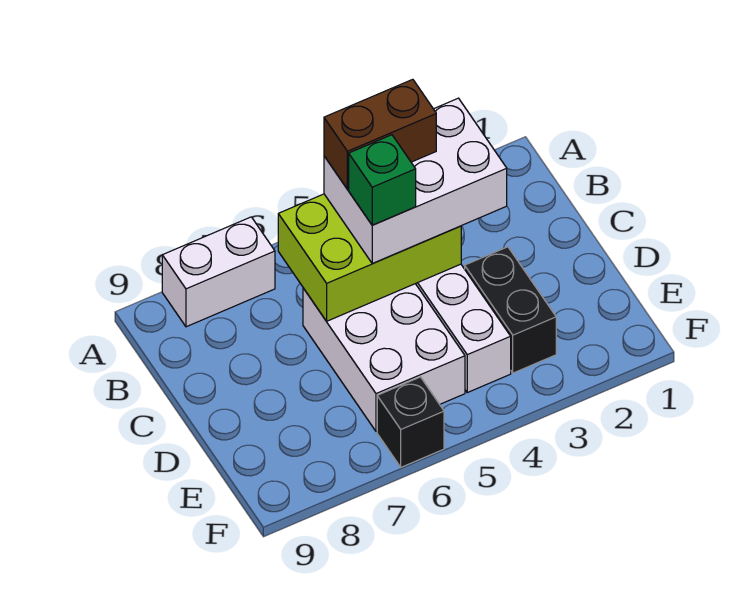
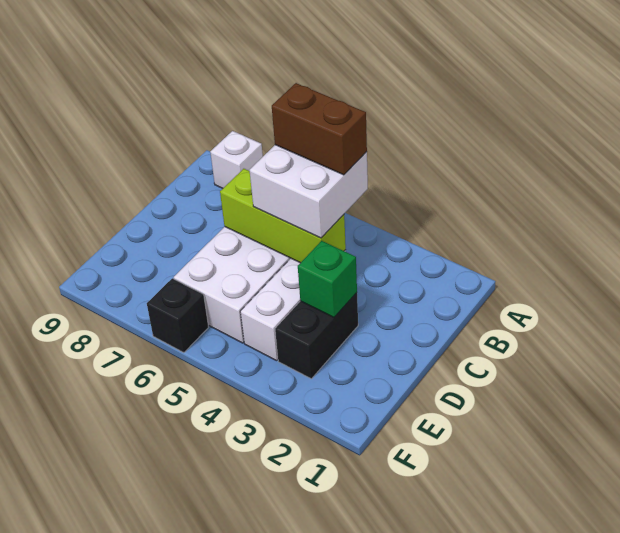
white 1x2 brick [162,217,275,327] -> white 1x1 brick [210,131,263,188]
white 2x3 brick [324,98,507,264] -> white 2x2 brick [250,145,368,238]
lime 2x3 brick [278,194,461,321] -> lime 1x3 brick [220,169,346,263]
green 1x1 brick [349,135,416,225] -> green 1x1 brick moved to [298,241,357,317]

